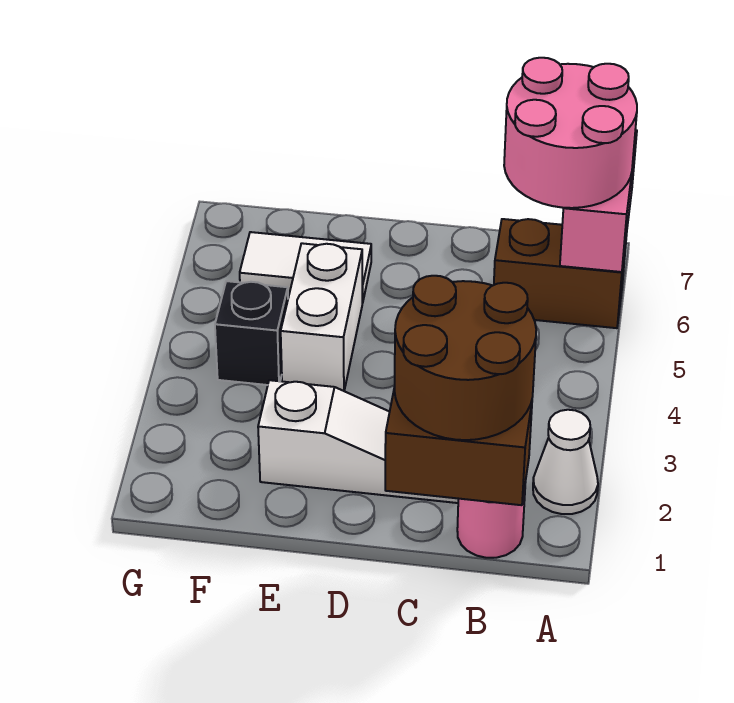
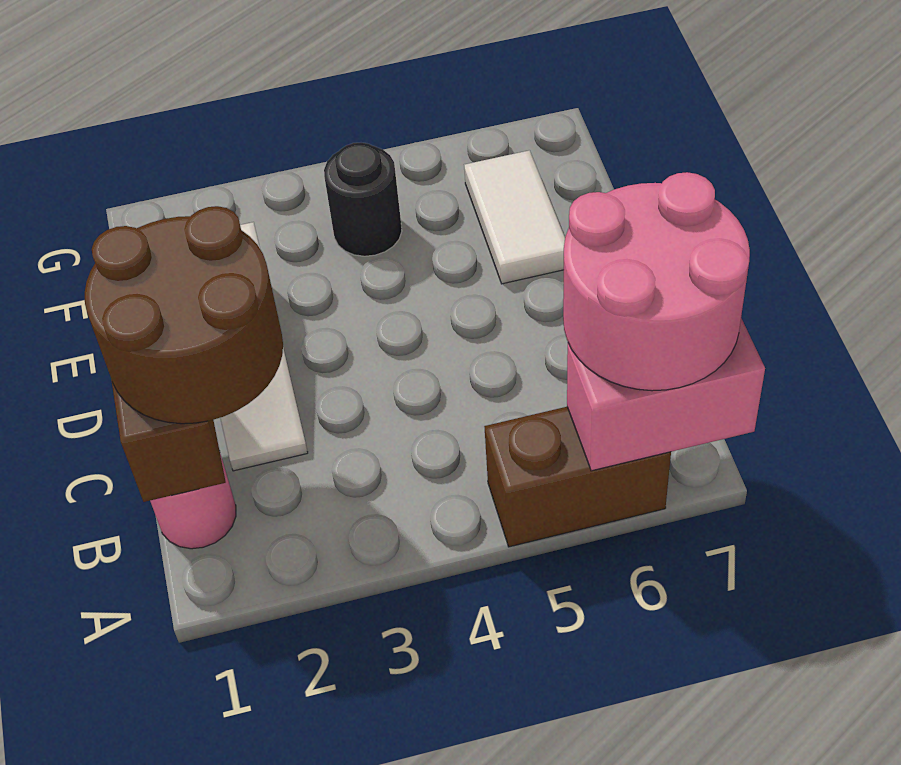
white 1x1 cone [533,410,598,514] -> none
brown 1x2 brick [494,219,627,328] -> brown 1x2 brick turned to [484,407,671,547]
white 1x2 brick [281,243,362,391] -> none
black 1x1 brick [215,281,288,385] -> black 1x1 round brick [324,143,402,256]

